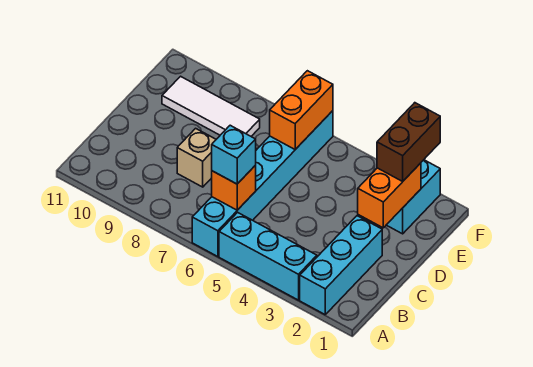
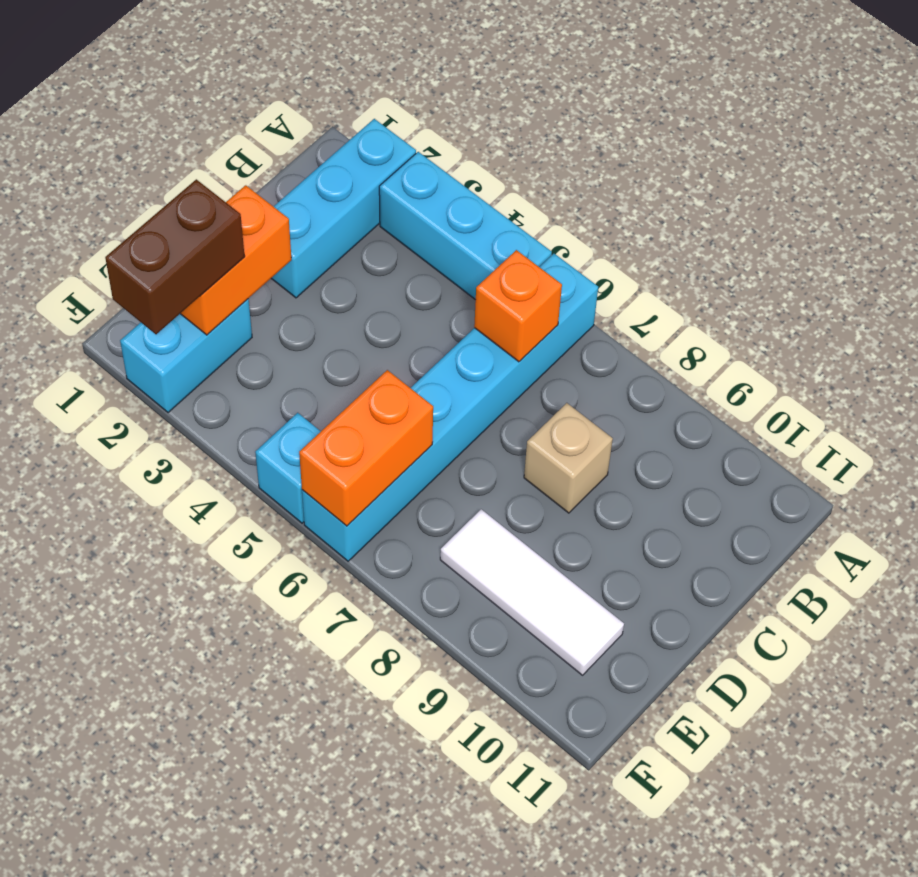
cyan 1x1 brick [212,125,256,184] -> cyan 1x1 brick moved to [255,413,321,523]

